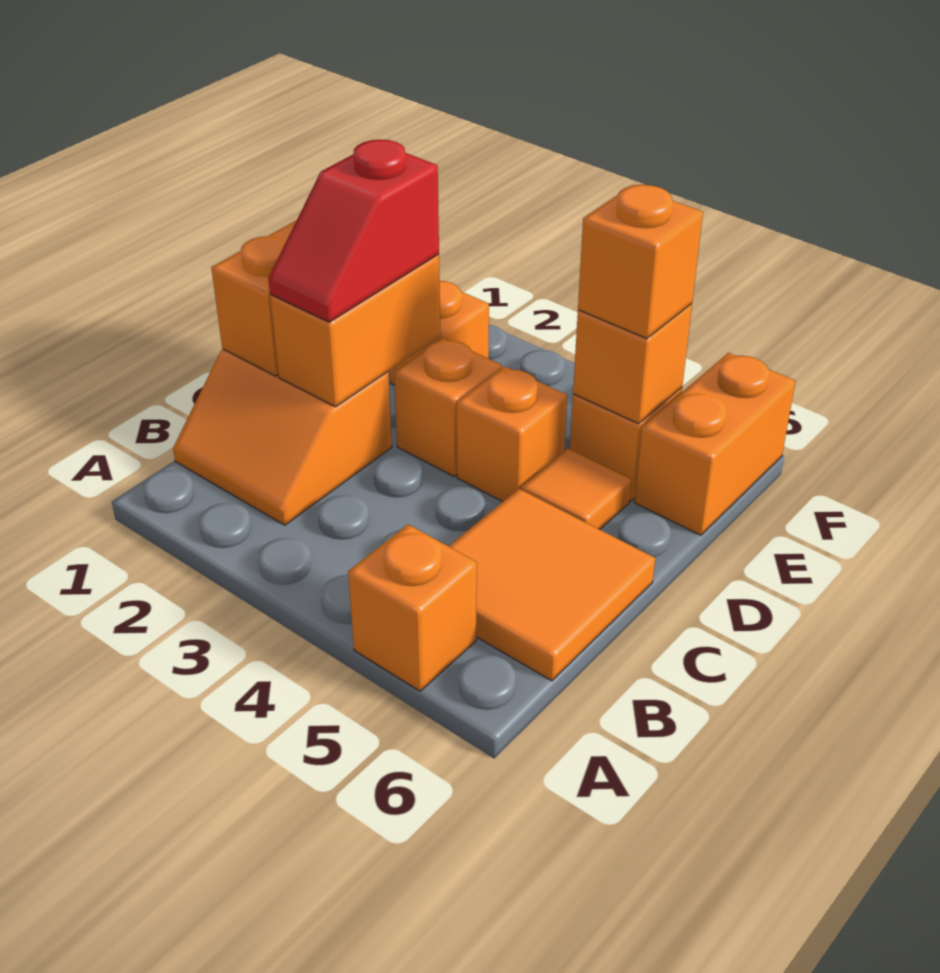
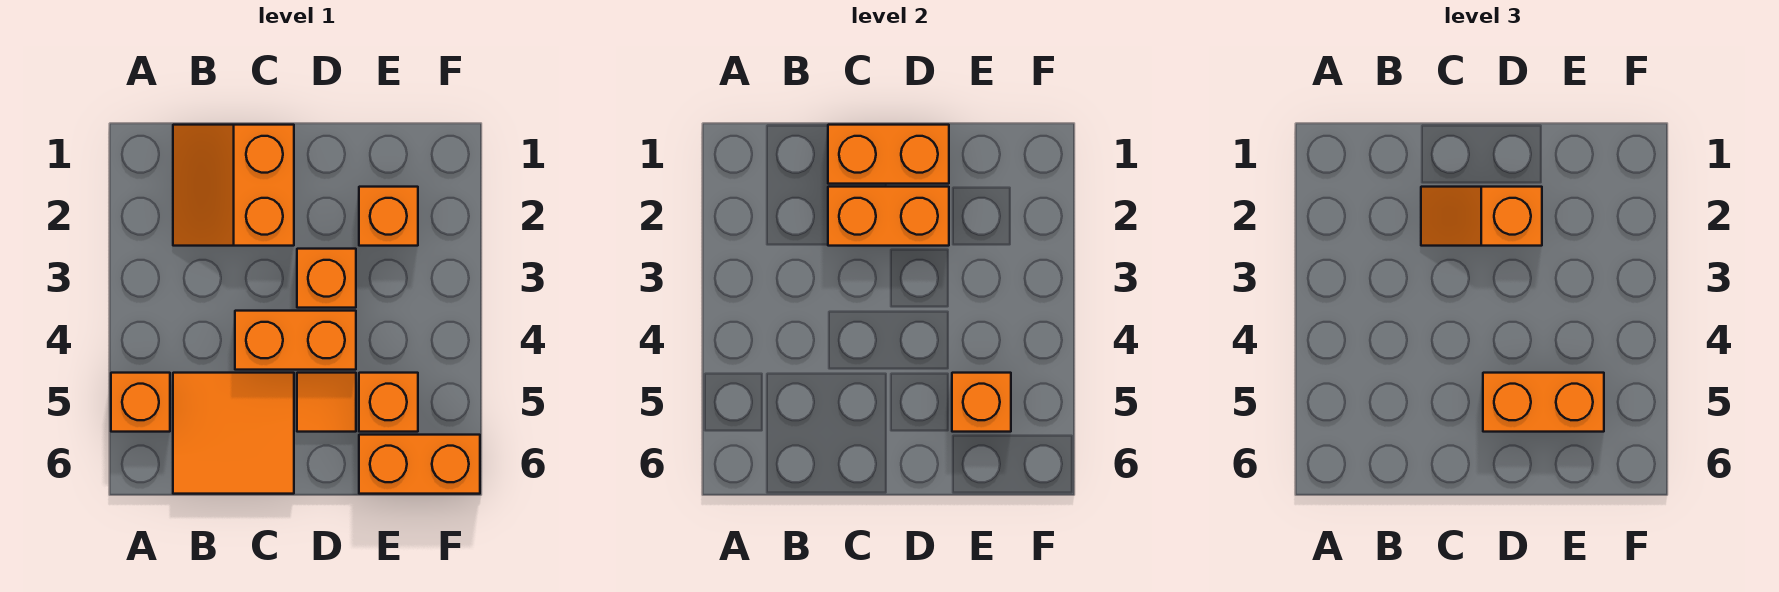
red 1x2 slope [268,139,439,322] -> orange 1x2 slope [1421,187,1542,246]
orange 1x1 brick [457,367,567,502] -> orange 1x2 brick [235,311,356,370]
orange 1x1 brick [578,185,703,339] -> orange 1x2 brick [1483,373,1604,432]

